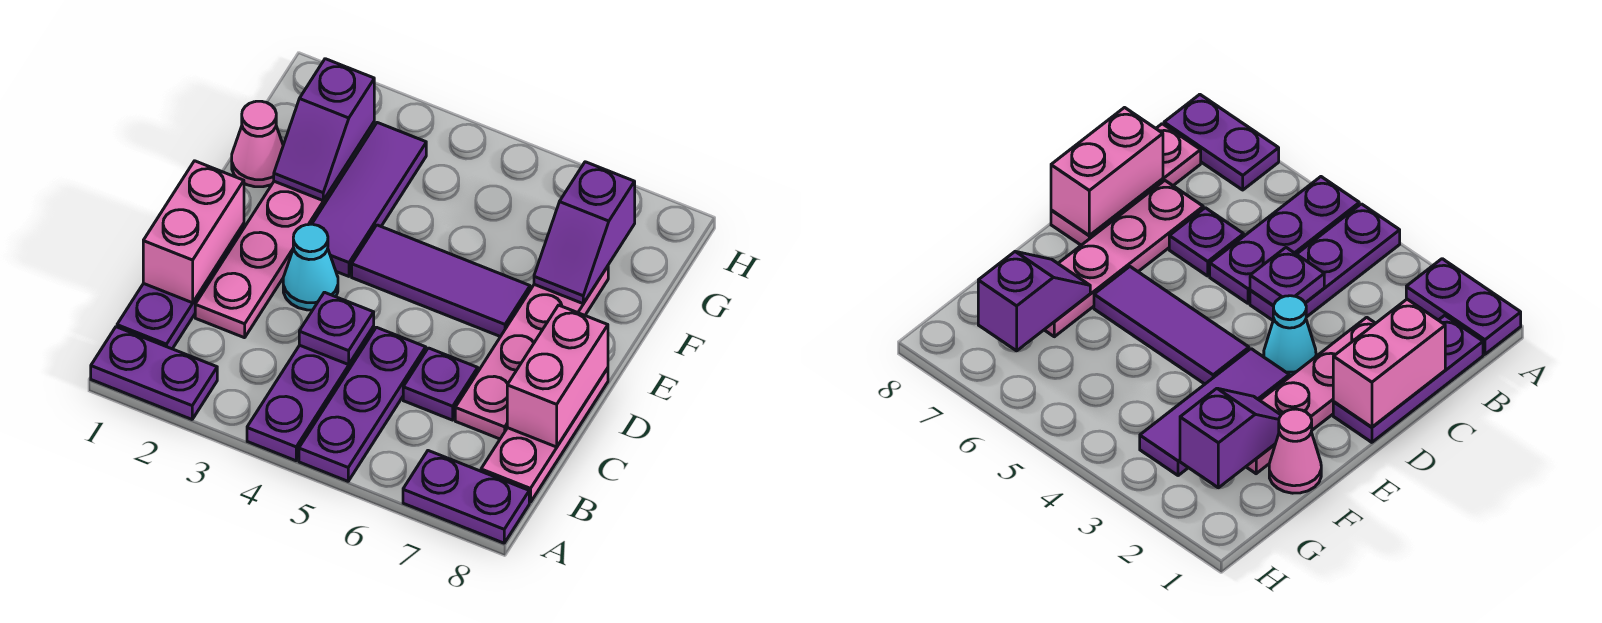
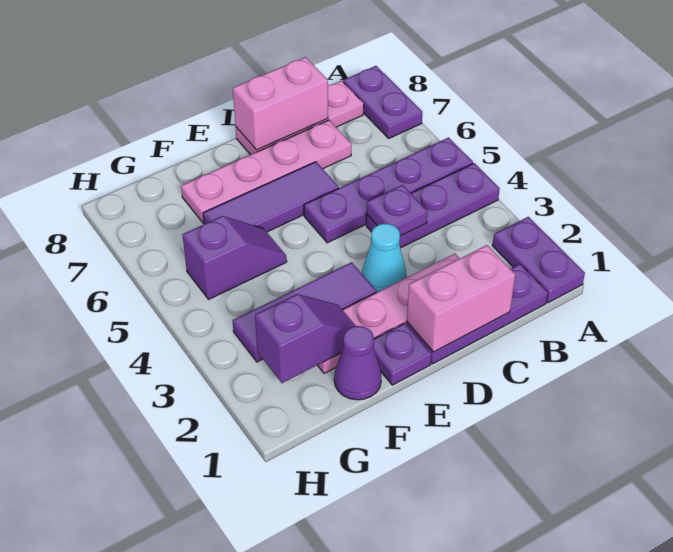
purple 1x3 plate [299,327,426,481] -> purple 1x4 plate [304,138,473,243]
purple 1x1 plate [403,348,478,420] -> purple 1x1 plate moved to [373,323,432,385]
purple 1x3 tile [352,225,530,337] -> purple 1x3 tile turned to [203,162,339,232]
pink 1x1 cone [232,101,283,187] -> purple 1x1 cone [334,326,381,400]
purple 1x2 slope [534,162,635,303] -> purple 1x2 slope moved to [183,216,287,299]

